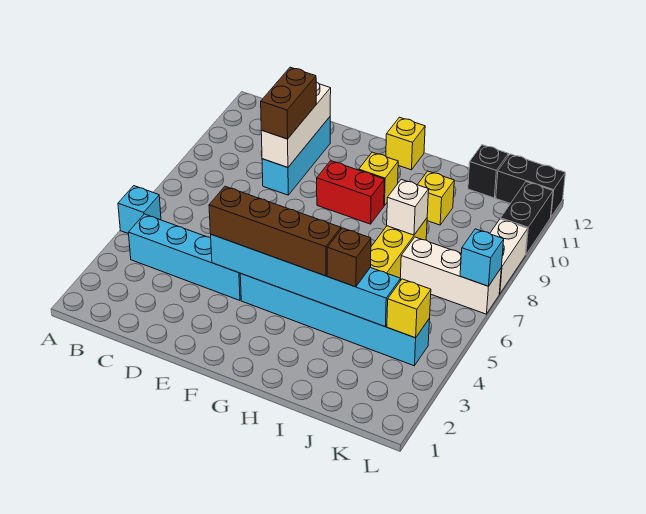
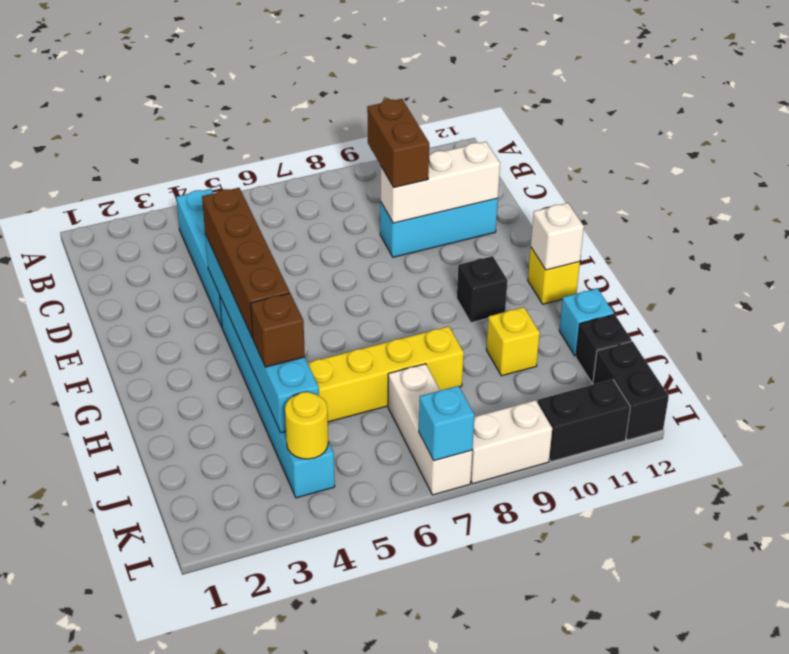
cyan 1x1 brick [118,186,161,234] -> cyan 1x1 brick moved to [559,288,614,356]
brown 1x2 brick [261,67,316,139] -> brown 1x2 brick turned to [367,99,429,187]
red 1x2 brick [317,161,385,224] -> none
yellow 1x1 brick [359,152,398,206] -> black 1x1 brick [457,256,508,323]
white 1x1 brick [387,179,429,235] -> white 1x1 brick moved to [531,203,584,270]
yellow 1x1 brick [387,279,431,338] -> yellow 1x1 round brick [285,392,328,459]

